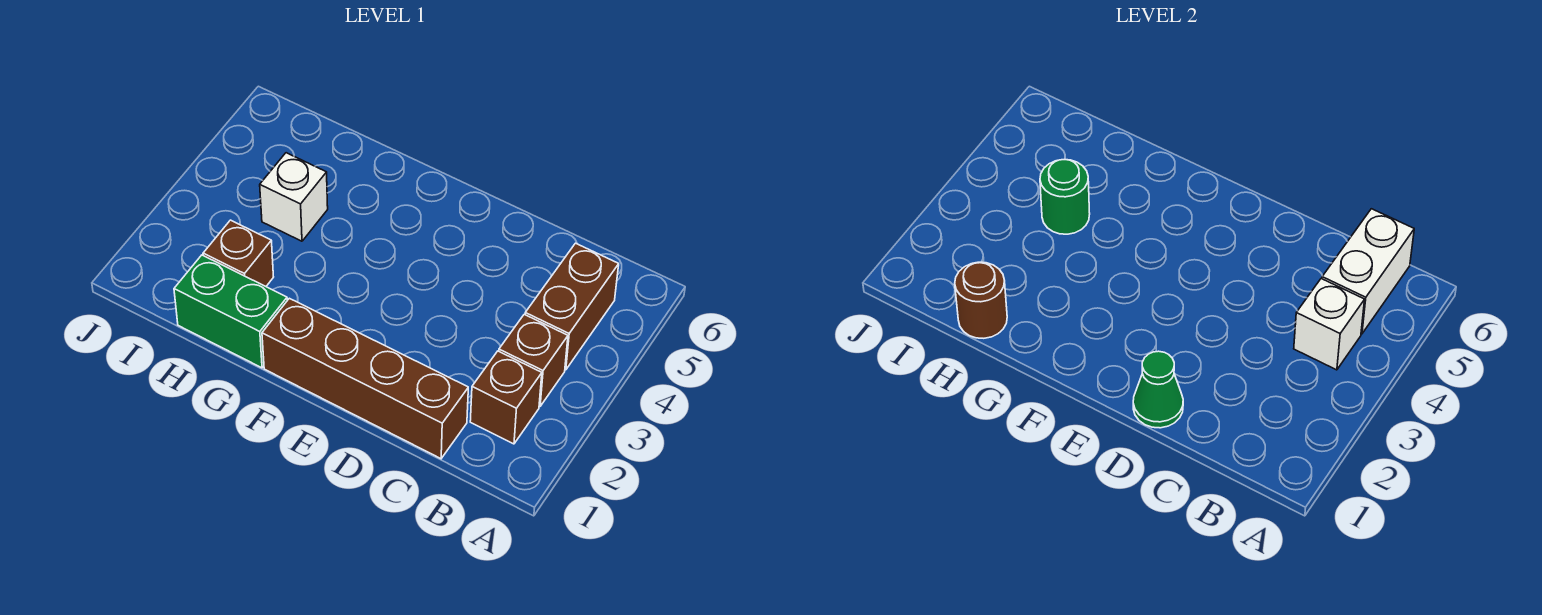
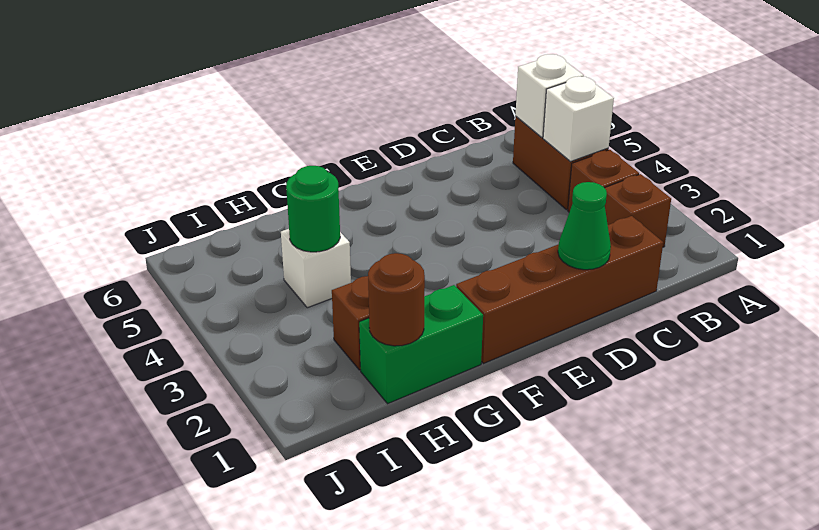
white 1x2 brick [1322,209,1414,334] -> white 1x1 brick [515,54,584,138]

